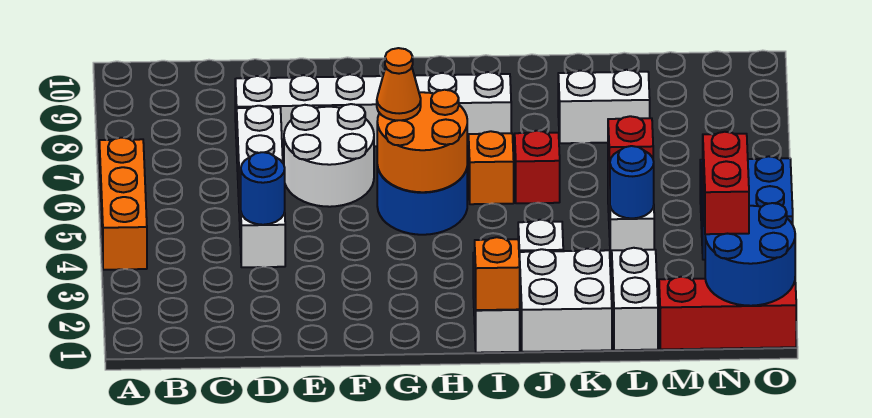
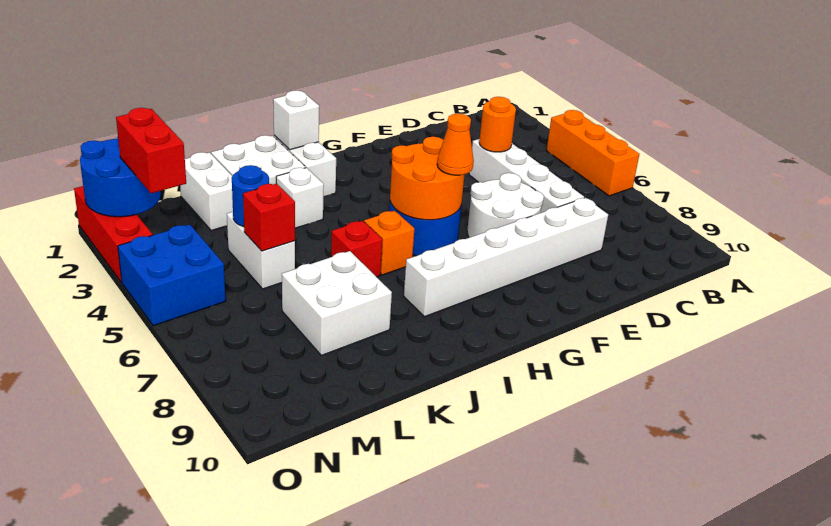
blue 1x1 round brick [241,152,285,225] -> orange 1x1 round brick [479,97,516,152]
orange 1x1 brick [475,237,520,310] -> white 1x1 brick [273,90,319,150]
white 1x2 brick [558,70,650,143] -> white 2x2 brick [282,251,392,355]
red 1x3 brick [659,277,796,349] -> red 1x3 brick turned to [74,186,153,282]

